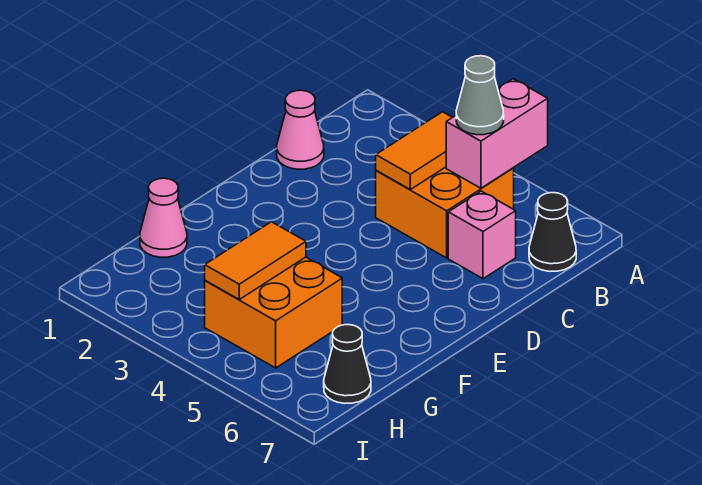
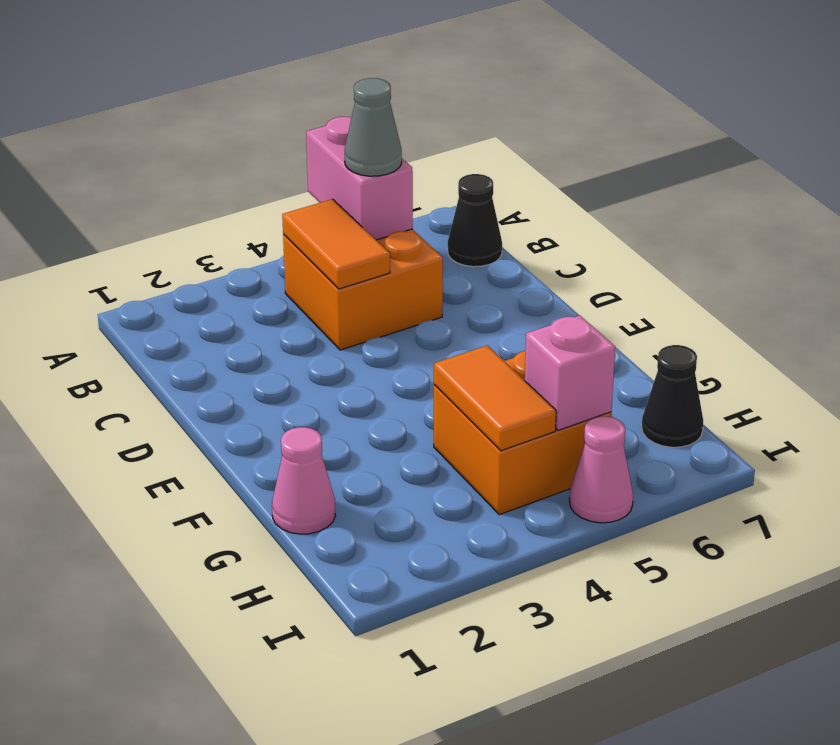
pink 1x1 cone [277,90,324,169] -> pink 1x1 cone moved to [569,417,633,523]
pink 1x1 brick [448,191,516,279] -> pink 1x1 brick moved to [525,315,615,430]

